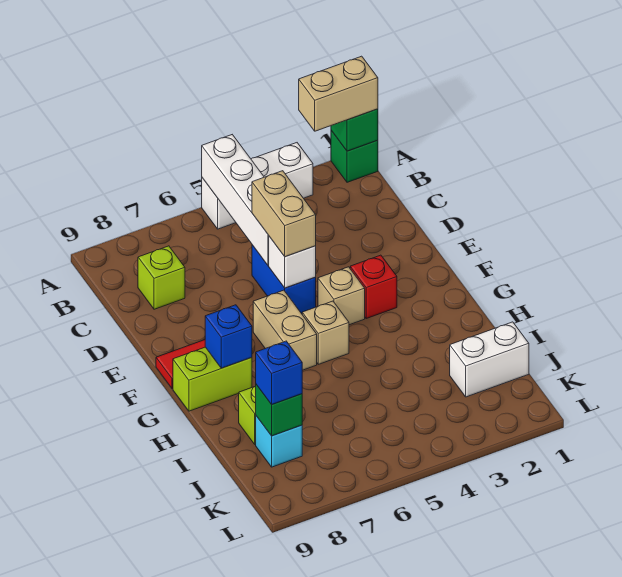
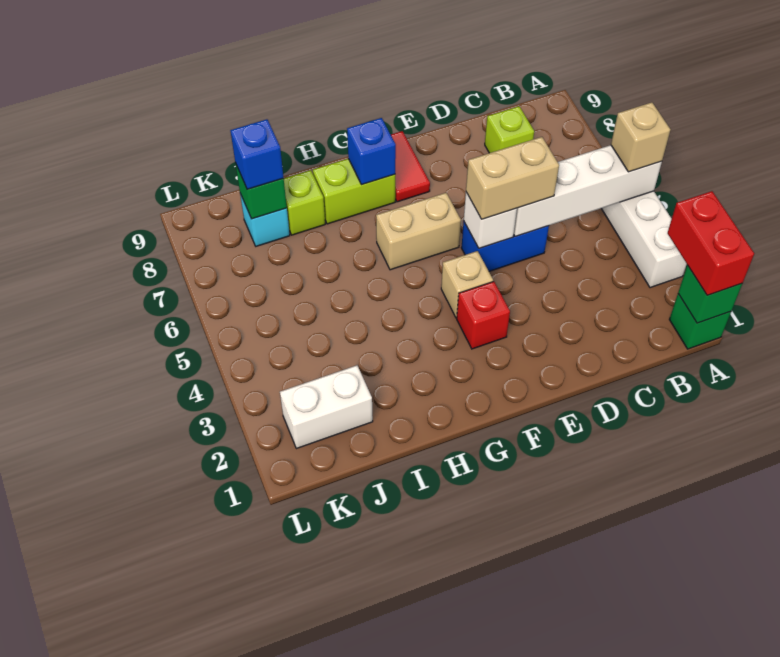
tan 1x2 brick [299,56,378,131] -> red 1x2 brick [668,191,754,295]
tan 1x1 brick [302,301,349,364] -> tan 1x1 brick moved to [611,102,670,172]
lime 1x2 brick [173,347,252,411] -> lime 1x2 brick turned to [313,159,395,224]
white 1x2 brick [450,322,529,397] -> white 1x2 brick turned to [280,365,373,449]

